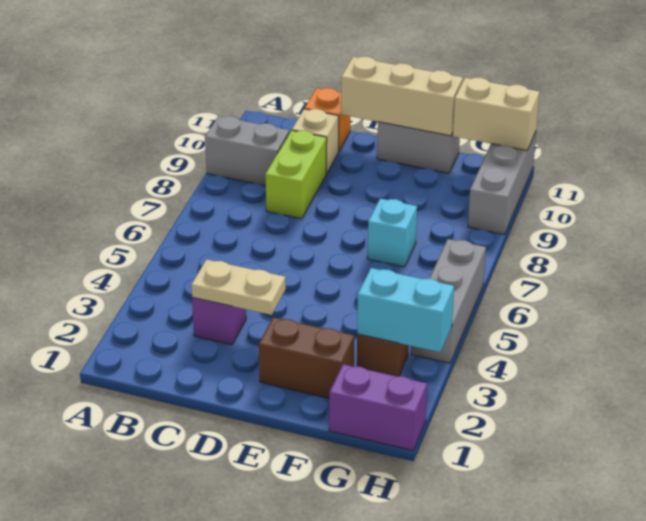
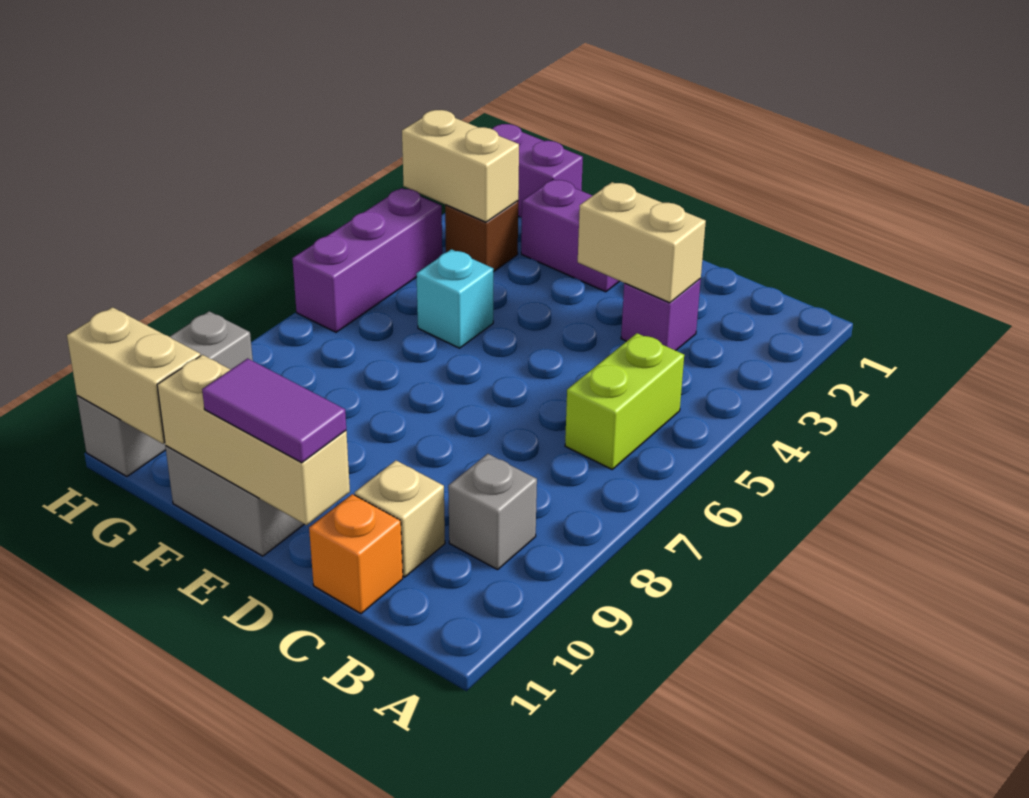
grey 1x2 brick [205,116,290,186] -> grey 1x1 brick [448,454,537,570]
tan 1x2 plate [191,260,286,315] -> tan 1x2 brick [578,182,706,303]
lime 1x2 brick [265,130,327,219] -> lime 1x2 brick moved to [565,333,684,469]
none -> purple 1x2 tile [202,358,346,463]
brown 1x2 brick [259,317,355,398] -> purple 1x2 brick [521,179,619,292]
cyan 1x1 brick [368,198,417,267] -> cyan 1x1 brick moved to [417,249,493,348]
cyan 1x2 brick [357,268,454,352] -> tan 1x2 brick [402,110,519,222]
grey 1x3 brick [411,239,486,363] -> purple 1x3 brick [292,188,442,332]

